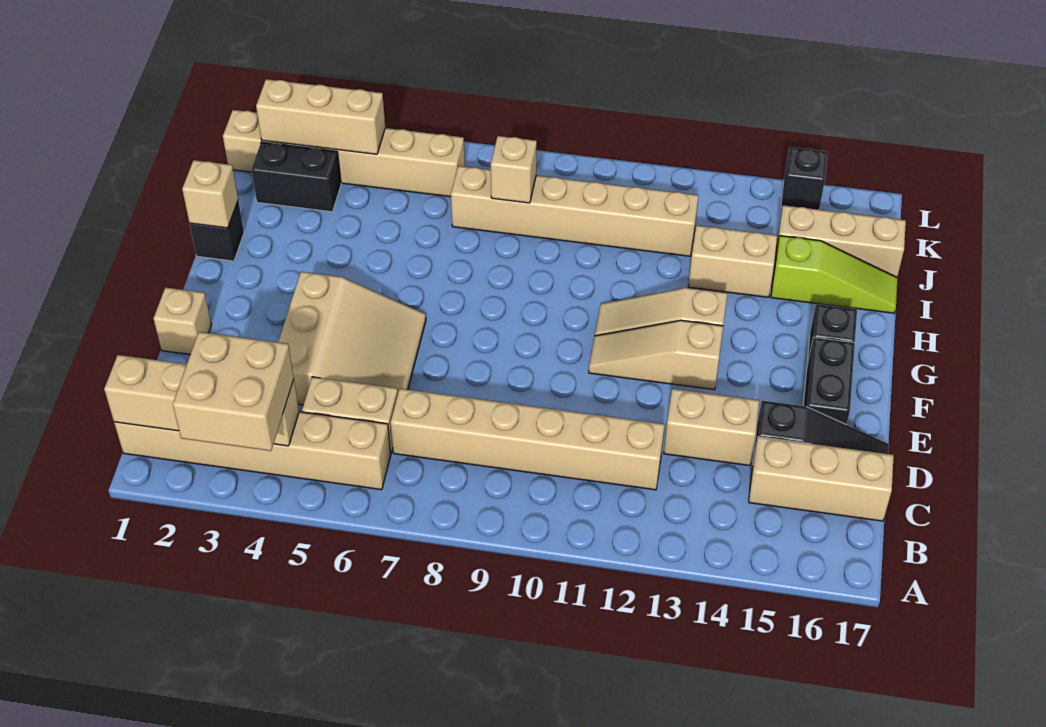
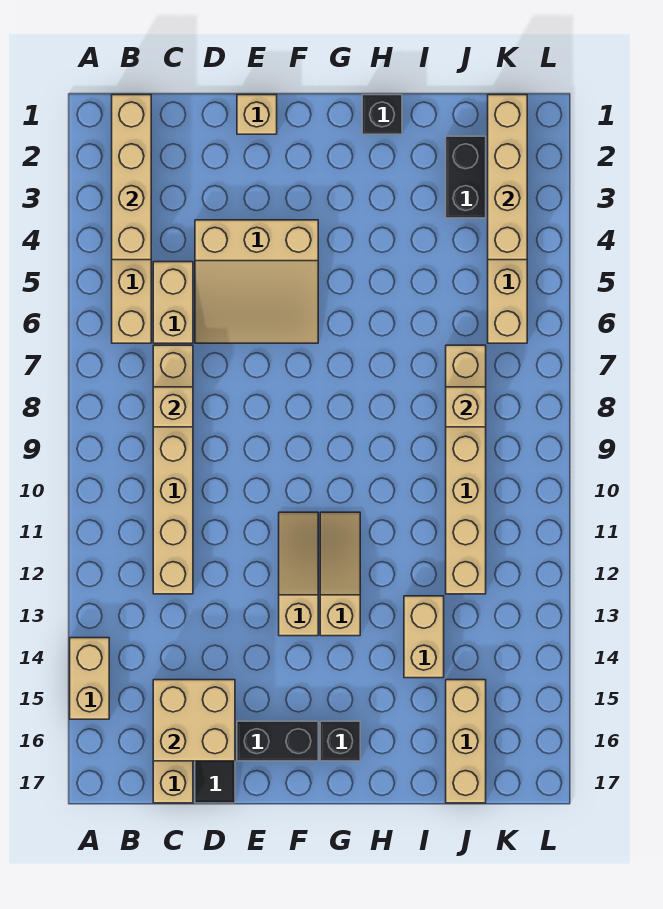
tan 2x2 brick [173,332,294,451] -> tan 2x2 brick moved to [153,680,235,761]
tan 1x2 brick [664,389,759,466] -> tan 1x2 brick moved to [70,638,109,719]
tan 1x1 brick [182,160,238,228] -> tan 1x1 brick moved to [153,387,193,427]
lime 1x3 slope [771,236,898,313] -> none
tan 1x3 brick [256,79,385,154] -> tan 1x4 brick [488,95,527,260]
black 1x1 brick [781,147,828,210] -> none

